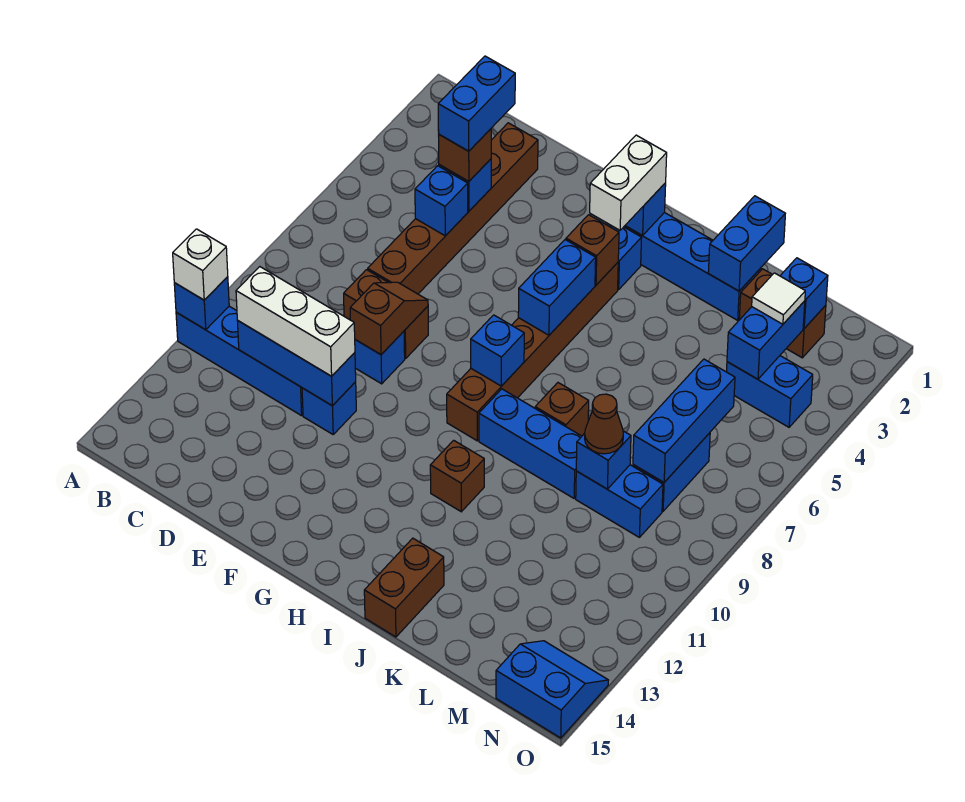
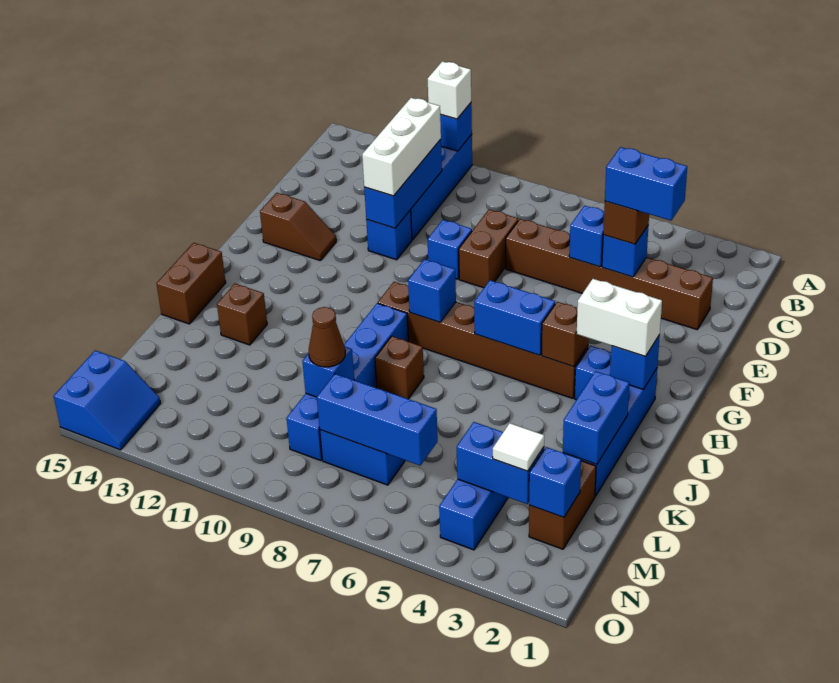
brown 1x2 slope [350,282,428,355] -> brown 1x2 slope moved to [260,193,336,260]
brown 1x1 brick [430,440,484,512] -> brown 1x1 brick moved to [217,284,267,345]
brown 1x2 brick [364,538,444,637] -> brown 1x2 brick turned to [157,243,226,324]
blue 1x2 brick [708,196,785,291] -> blue 1x2 brick turned to [563,371,629,464]

